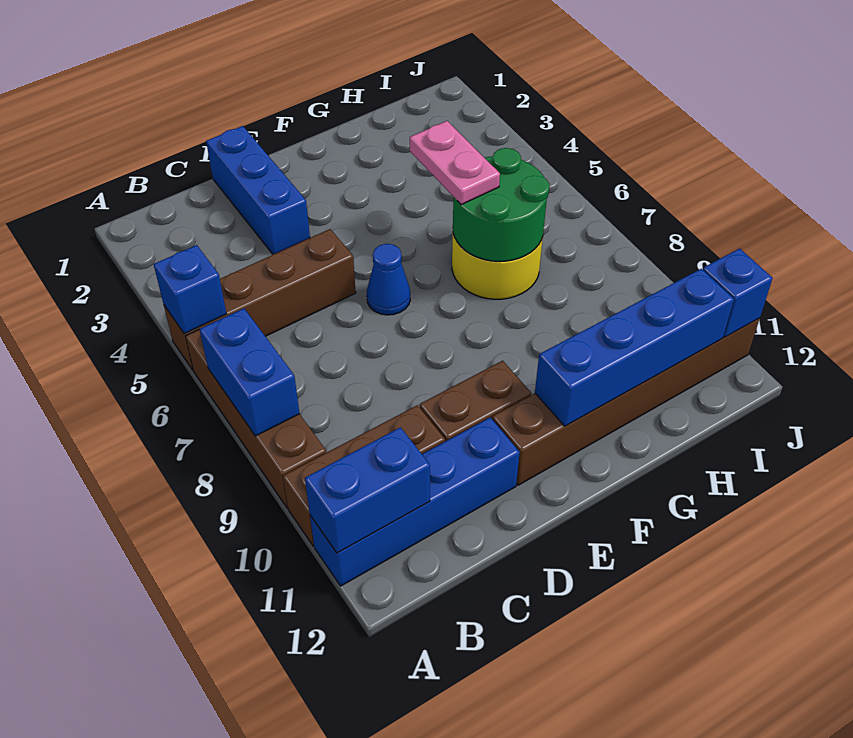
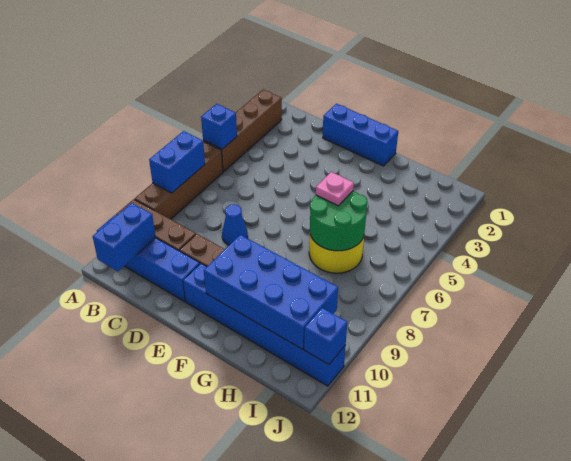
brown 1x4 brick [164,229,356,371] -> brown 1x4 brick turned to [203,90,282,172]
blue 1x2 brick [305,427,430,553] -> blue 1x2 brick turned to [93,203,156,271]
blue 1x3 brick [206,126,310,254] -> blue 1x3 brick turned to [323,104,398,166]
blue 1x1 cone [367,244,410,315] -> blue 1x1 cone moved to [222,204,248,245]
brown 1x6 brick [492,318,760,485] -> blue 1x6 brick [183,263,346,386]
blue 1x4 brick [535,269,734,426] -> blue 2x4 brick [204,235,338,349]
pink 1x2 plate [410,121,500,204] -> pink 1x1 plate [316,172,354,206]

